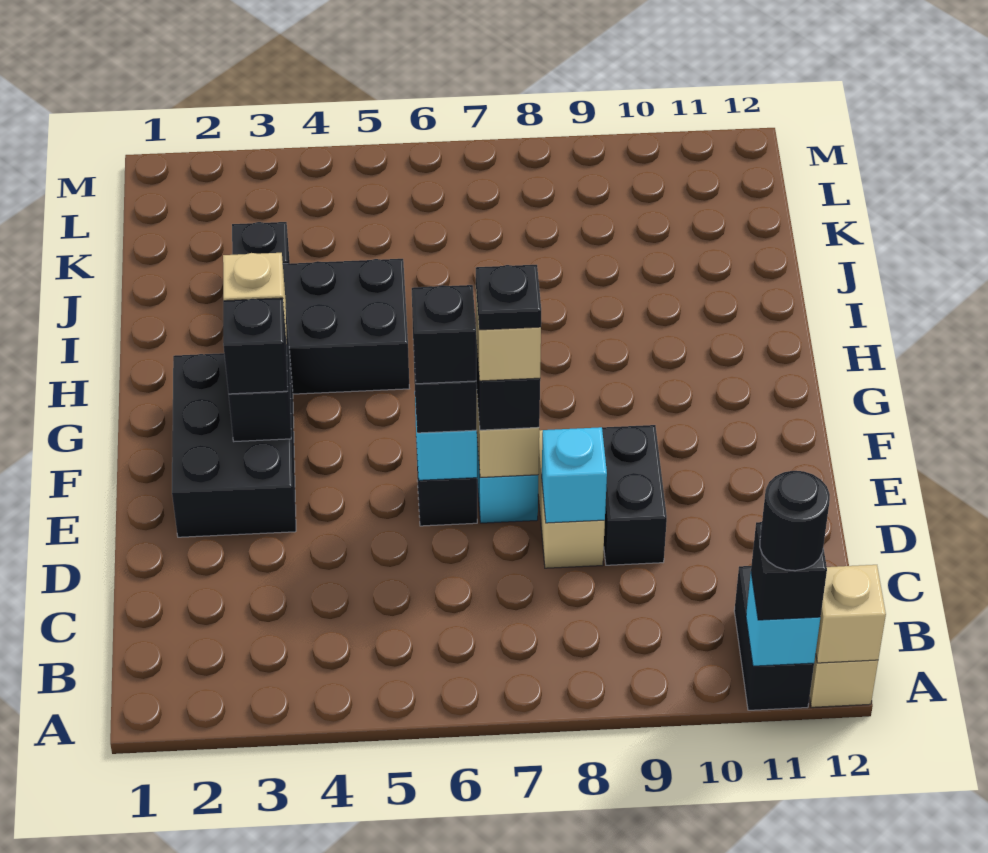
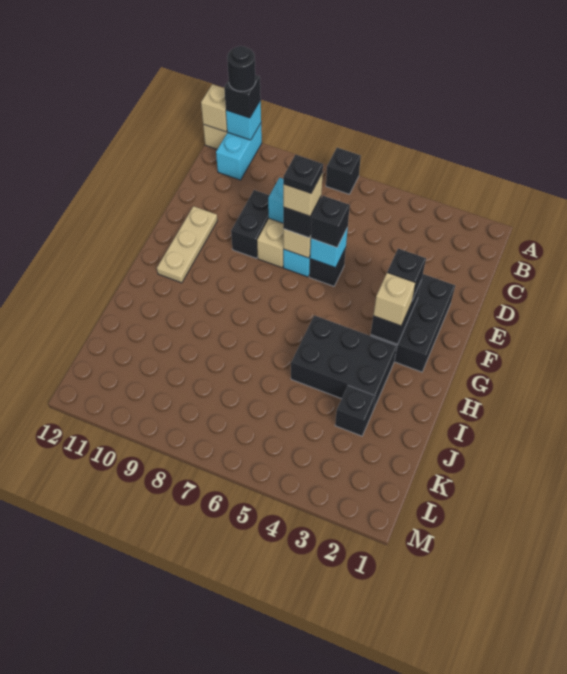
black 1x2 brick [734,566,814,710] -> cyan 1x2 brick [216,123,262,180]
black 1x1 brick [412,285,476,384] -> black 1x1 brick moved to [326,148,361,194]
none -> tan 1x3 plate [157,206,217,283]

